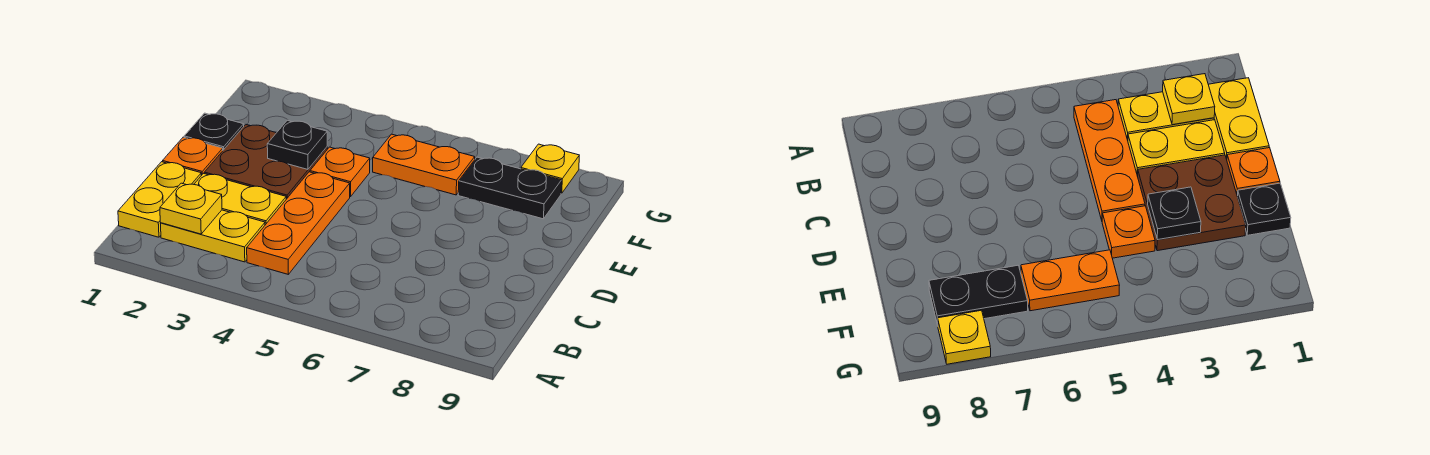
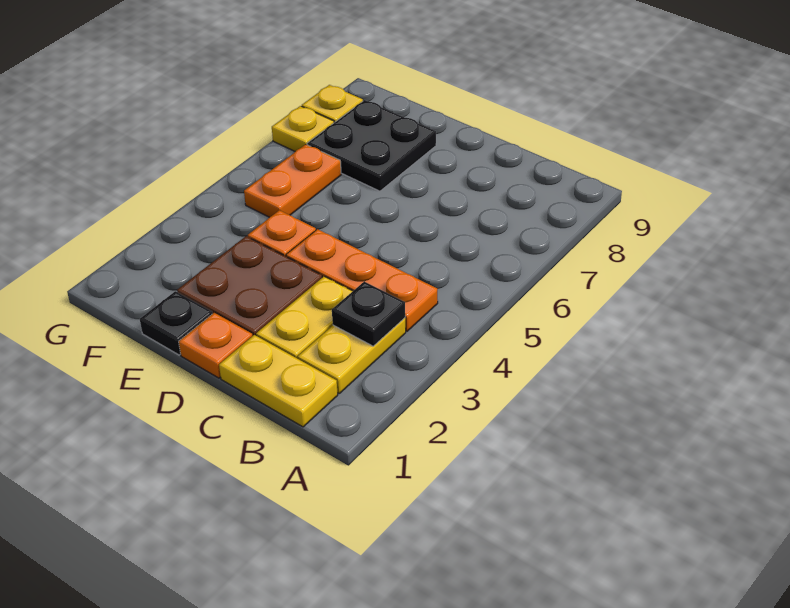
yellow 1x1 plate [160,183,222,234] -> yellow 1x1 plate moved to [272,106,334,151]
black 1x1 plate [267,120,327,169] -> black 1x1 plate moved to [332,281,405,346]
black 1x2 plate [458,157,562,219] -> black 2x2 plate [307,100,436,191]

